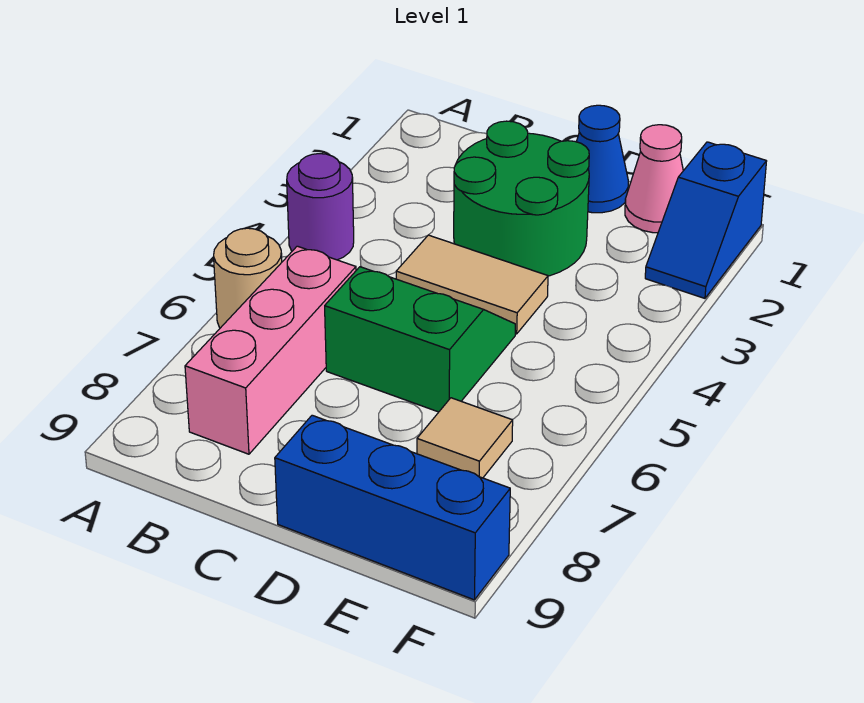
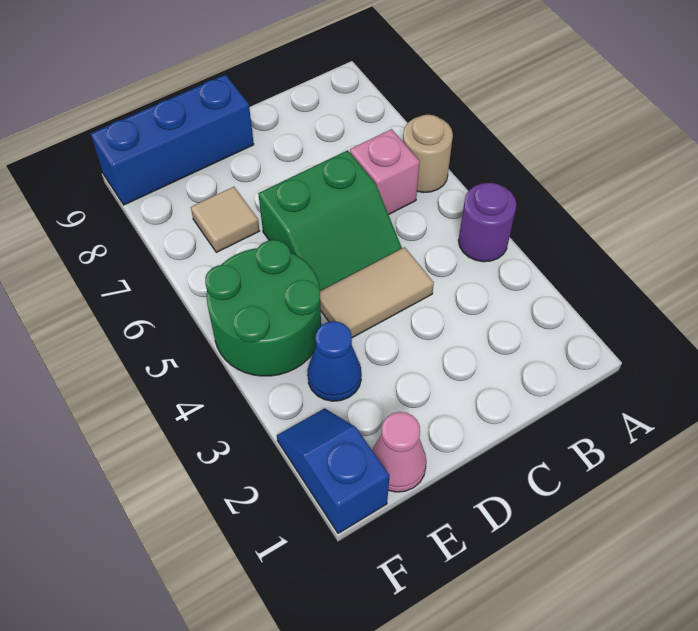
pink 1x3 brick [185,246,356,454] -> pink 1x1 brick [350,129,420,215]
green 2x2 round brick [454,121,589,276] -> green 2x2 round brick moved to [205,240,321,376]
blue 1x1 cone [577,105,628,213] -> blue 1x1 cone moved to [307,321,362,401]

